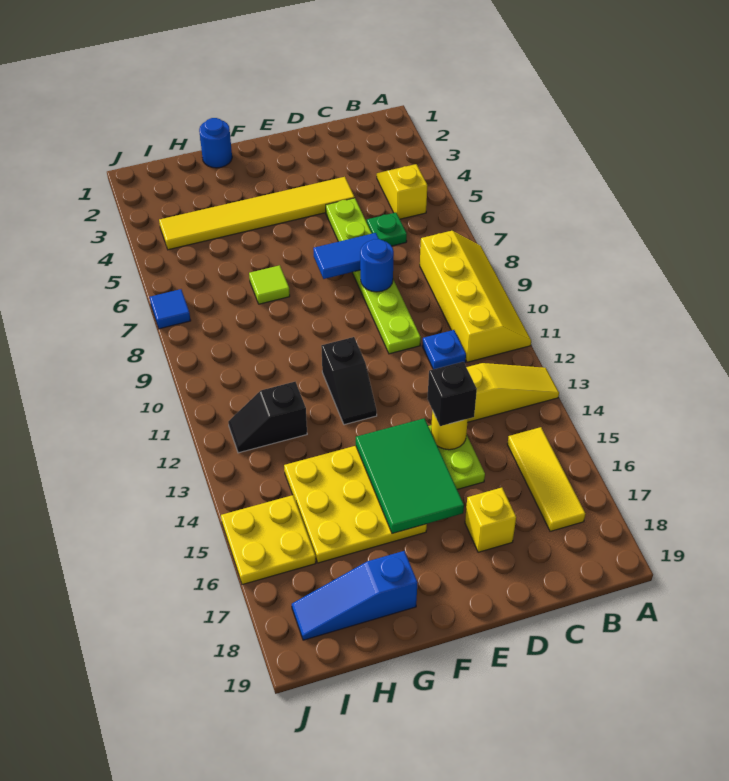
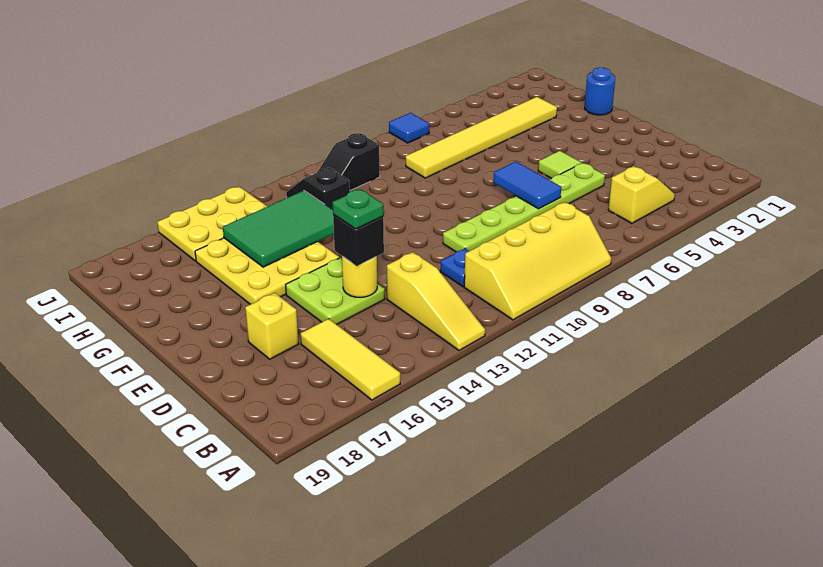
yellow 1x3 tile [507,427,585,531] -> yellow 1x3 tile turned to [300,319,400,400]
green 1x1 plate [367,213,407,246] -> green 1x1 plate moved to [333,189,383,229]
yellow 1x6 tile [159,177,355,250] -> yellow 1x6 tile turned to [406,97,557,178]
blue 1x1 round brick [360,239,394,292] -> none
green 2x3 tile [356,418,464,534] -> green 2x3 tile moved to [223,191,334,267]
black 1x2 slope [321,337,377,425] -> black 1x2 slope moved to [319,133,380,190]
lime 1x1 tile [249,265,290,304] -> lime 1x1 tile moved to [538,151,582,179]
blue 1x3 slope [292,551,418,640] -> none
yellow 2x2 plate [221,495,316,585] -> yellow 2x3 plate [157,187,267,261]

